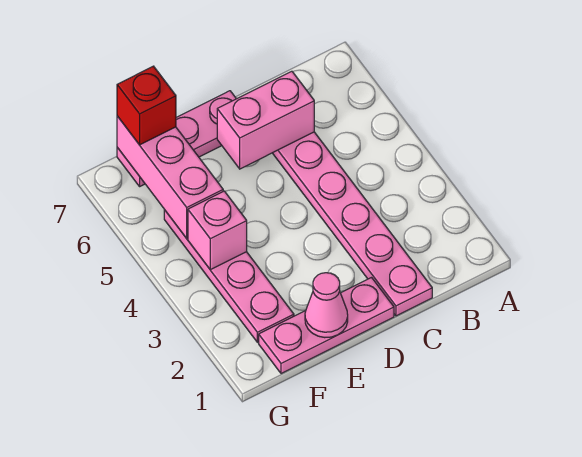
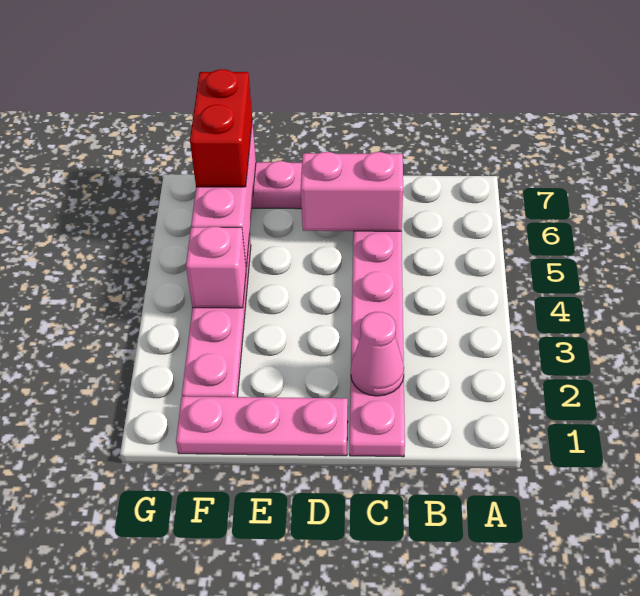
pink 1x1 cone [305,273,348,338] -> pink 1x1 cone moved to [351,312,404,396]
red 1x1 brick [117,66,176,145] -> red 1x2 brick [190,69,252,187]

